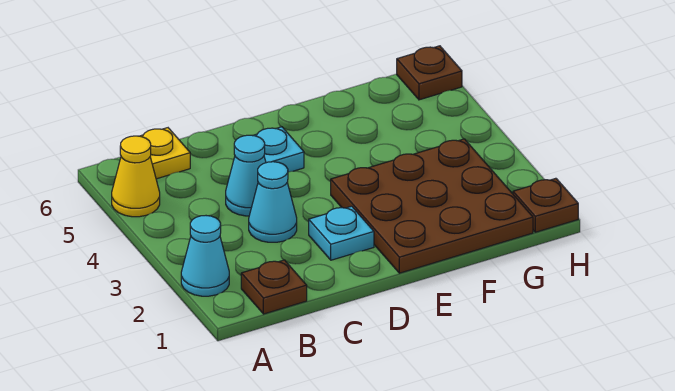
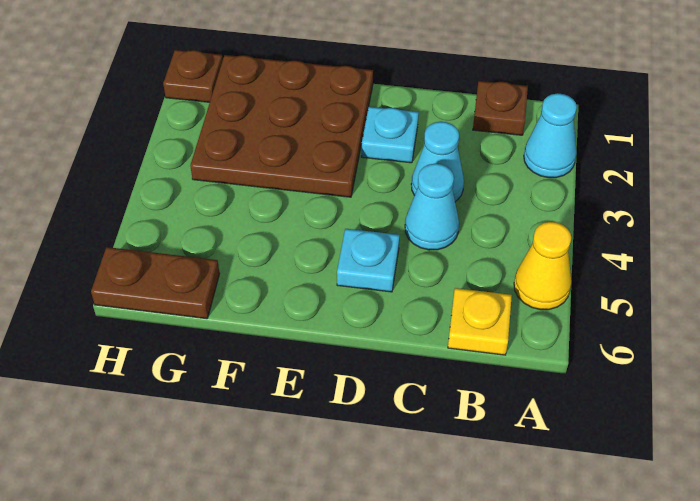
brown 1x1 plate [397,46,462,100] -> brown 1x2 plate [91,247,220,319]

